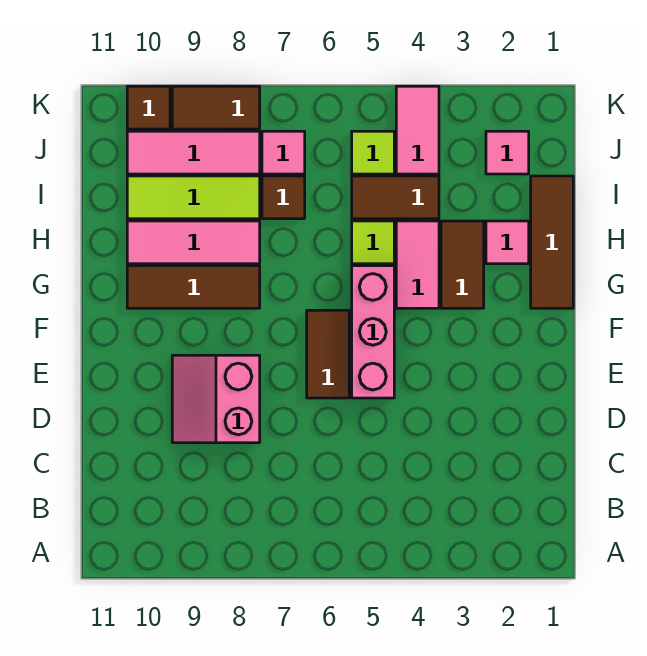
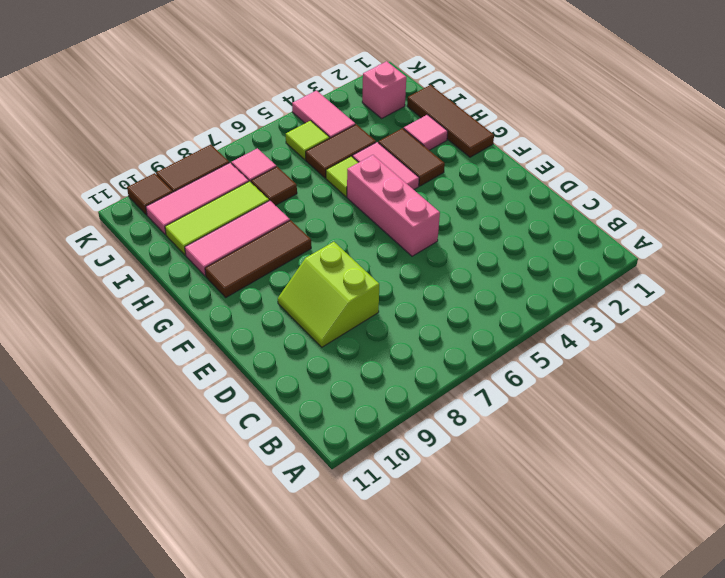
pink 2x2 slope [172,355,260,443] -> lime 2x2 slope [278,242,379,347]
brown 1x2 tile [307,310,349,398] -> none
pink 1x1 tile [486,131,529,174] -> pink 1x1 brick [362,61,406,118]

